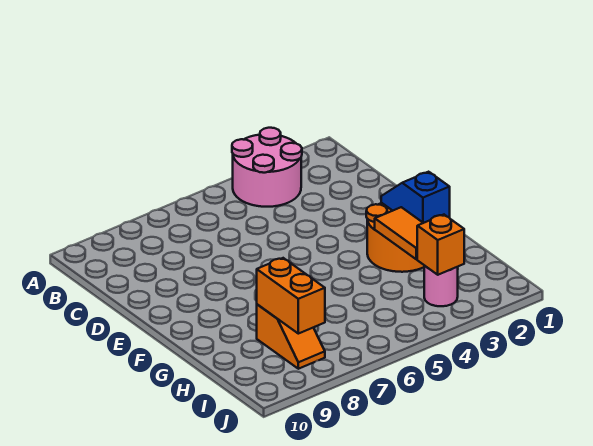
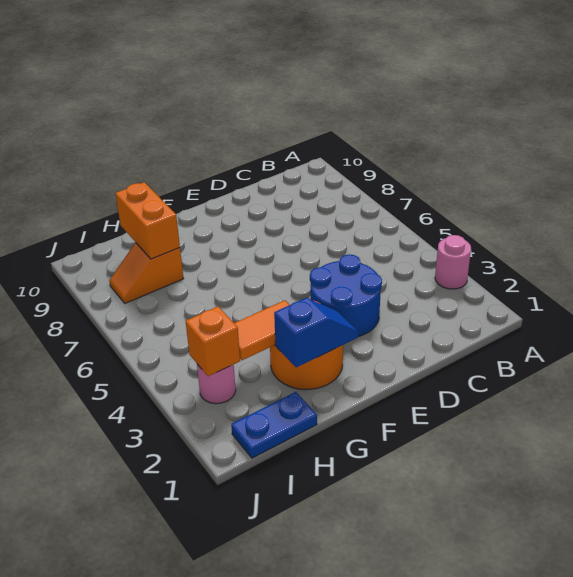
pink 2x2 round brick [232,128,302,207] -> pink 1x1 round brick [435,235,471,289]
none -> blue 2x2 round brick [310,254,382,337]
none -> blue 1x2 plate [231,392,317,458]
orange 1x2 brick [257,258,325,334] -> orange 1x2 brick turned to [115,182,180,259]

